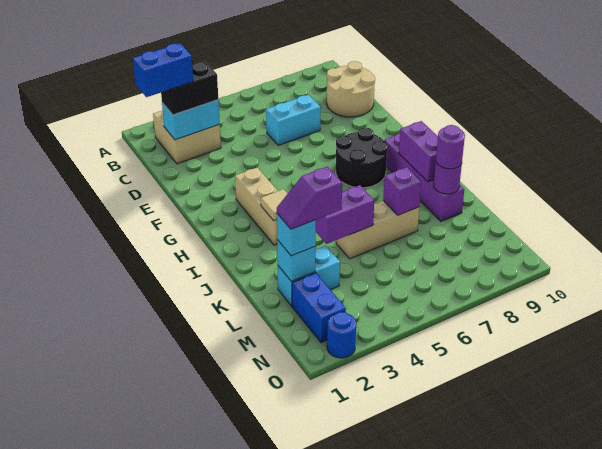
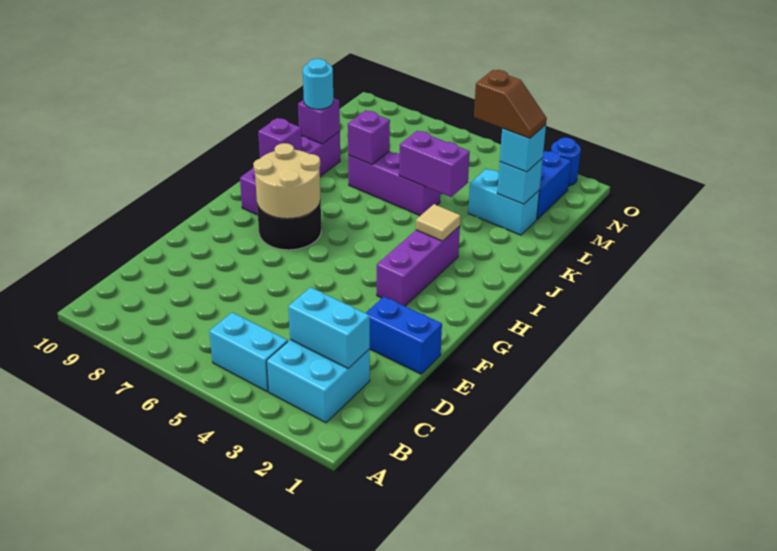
tan 2x2 brick [153,110,221,164] -> cyan 2x2 brick [267,340,370,423]
blue 1x2 brick [133,43,193,97] -> blue 1x2 brick moved to [366,297,442,374]
black 1x2 brick [161,62,218,115] -> none
tan 2x2 round brick [327,61,375,117] -> tan 2x2 round brick moved to [253,143,321,219]
cyan 1x2 brick [266,95,321,145] -> cyan 1x2 brick moved to [209,312,288,391]
tan 1x3 brick [235,168,278,245] -> purple 1x3 brick [377,226,460,306]
purple 1x2 brick [399,121,438,182] -> purple 1x1 brick [258,118,302,158]
tan 1x3 brick [336,201,419,259] -> purple 1x3 brick [348,151,440,216]
purple 1x1 round brick [434,163,462,194] -> purple 1x1 brick [298,98,340,144]
purple 1x1 round brick [436,125,465,169] -> cyan 1x1 round brick [303,59,333,109]
purple 1x2 slope [277,167,342,229] -> brown 1x2 slope [474,70,547,139]

